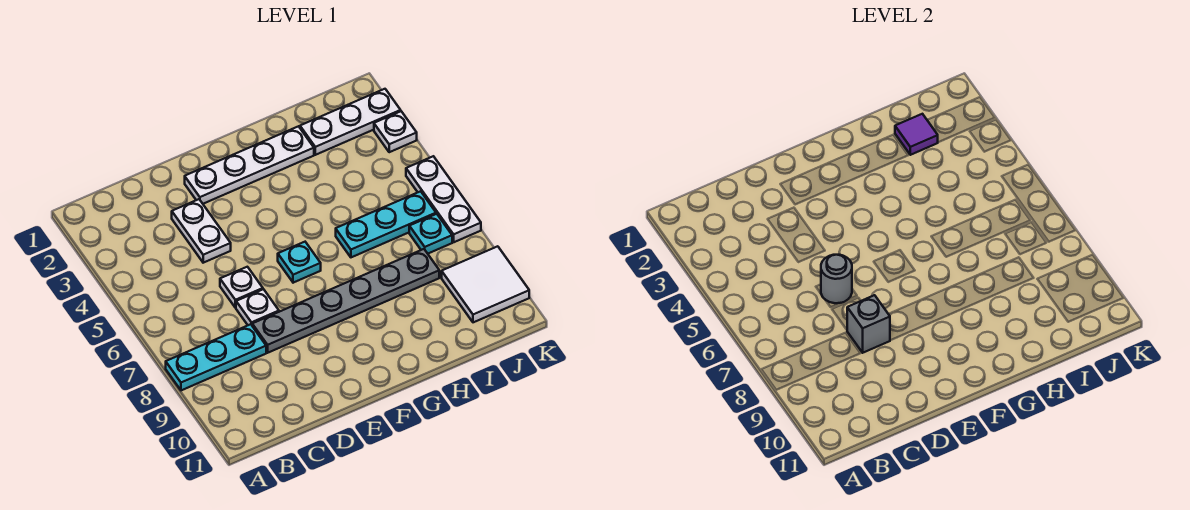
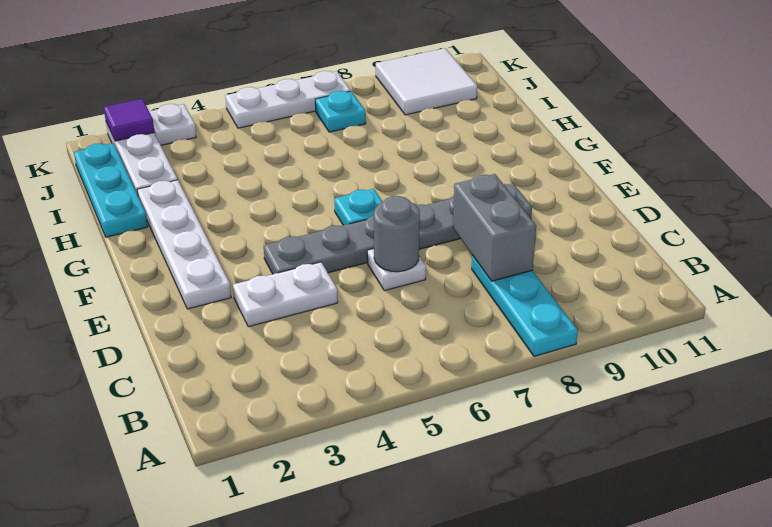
white 1x1 plate [236,289,279,325] -> none
grey 1x6 plate [252,249,439,353] -> grey 1x6 plate turned to [264,183,532,274]
grey 1x1 brick [847,295,890,353] -> grey 1x2 brick [453,174,536,281]
cyan 1x3 plate [336,191,436,257] -> cyan 1x3 plate moved to [74,143,148,237]
purple 1x1 tile [895,114,938,155] -> purple 1x1 tile moved to [104,99,154,141]

